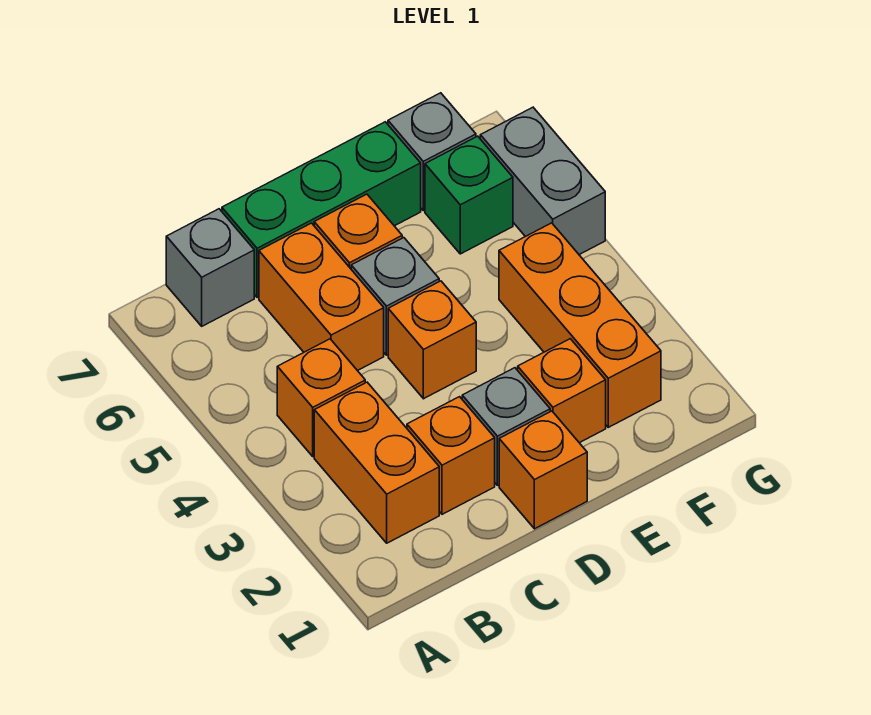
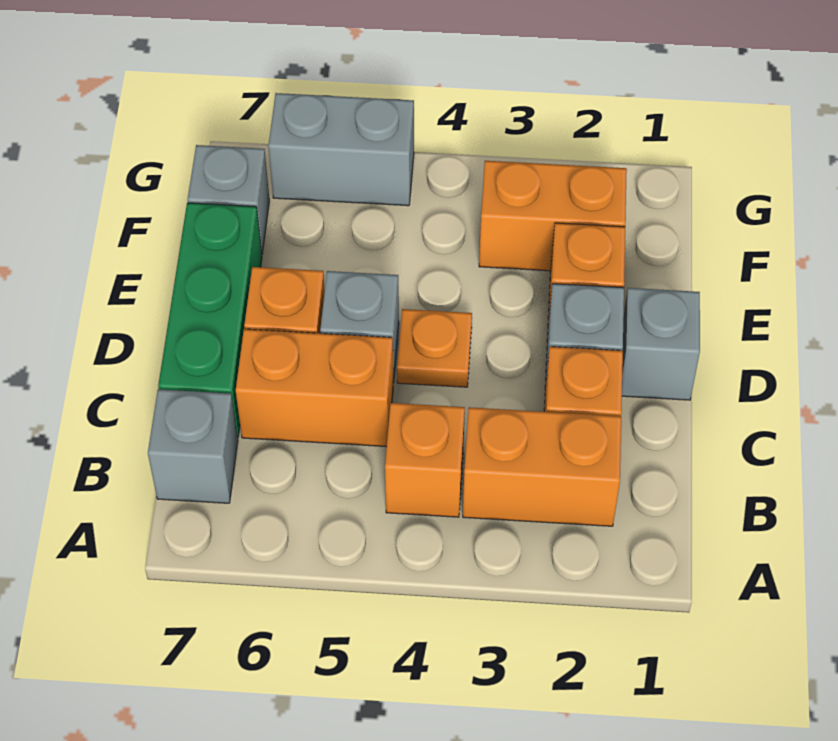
orange 1x1 brick [499,411,587,529] -> grey 1x1 brick [622,288,700,400]
orange 1x1 brick [388,281,476,399] -> orange 1x1 plate [397,309,472,387]
orange 1x3 brick [499,223,661,427] -> orange 1x2 brick [479,161,627,271]
green 1x1 brick [425,136,513,254] -> none

